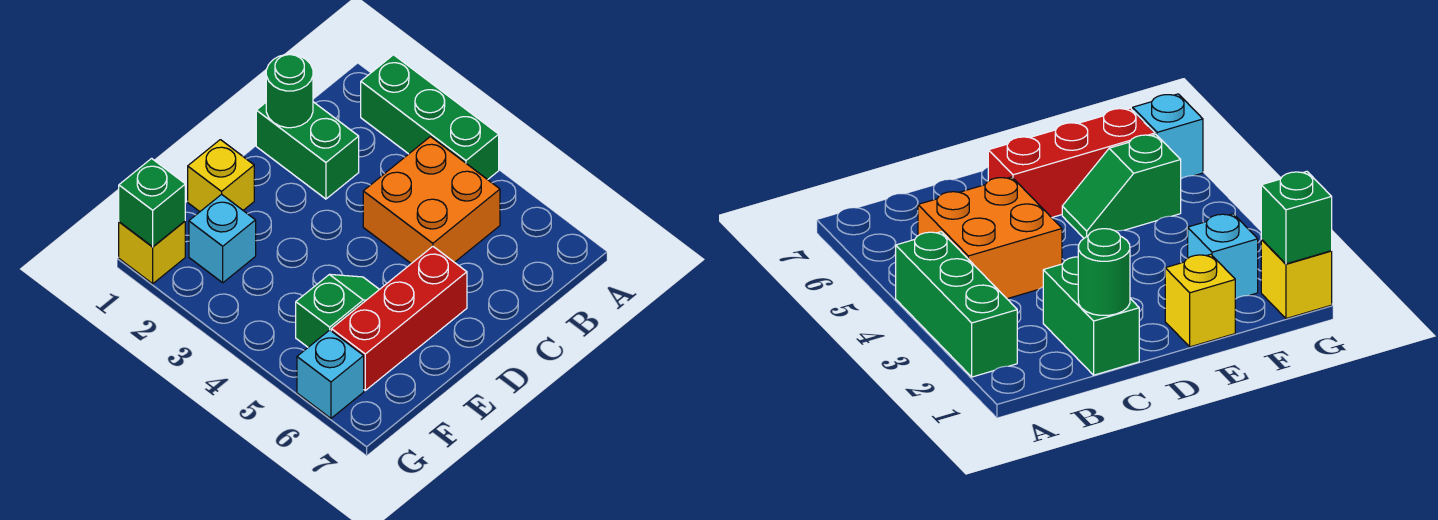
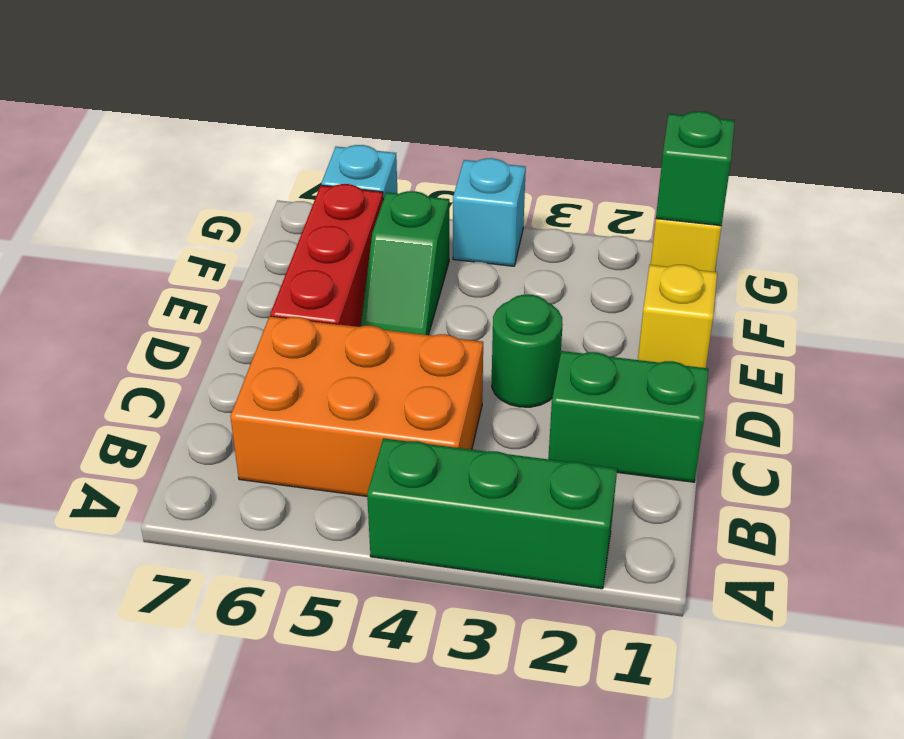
orange 2x2 brick [363,137,500,264] -> orange 2x3 brick [230,316,483,496]
green 1x1 round brick [266,54,313,128] -> green 1x1 round brick moved to [492,295,563,407]
cyan 1x1 brick [189,194,256,283] -> cyan 1x1 brick moved to [453,158,526,266]

